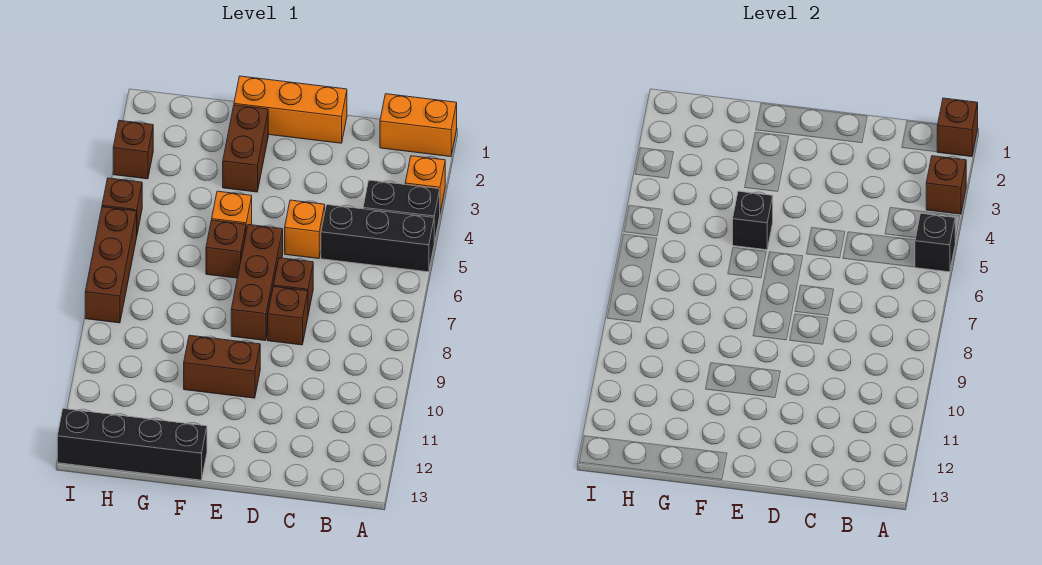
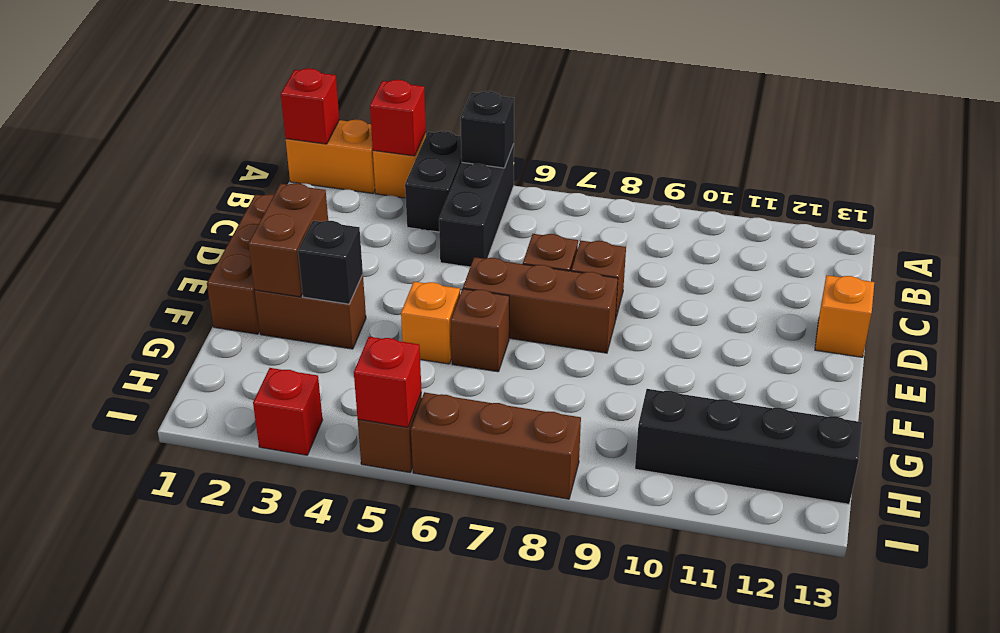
orange 1x2 brick [380,94,457,157] -> orange 1x2 brick turned to [286,120,375,194]
brown 1x1 brick [937,98,978,157] -> red 1x1 brick [281,68,339,144]
brown 1x1 brick [926,156,966,214] -> red 1x1 brick [370,80,426,156]
orange 1x3 brick [234,76,347,143] -> brown 1x3 brick [207,194,274,334]
orange 1x1 brick [285,200,325,259] -> orange 1x1 brick moved to [815,275,874,357]
brown 1x2 brick [184,335,260,398] -> brown 1x2 brick moved to [249,183,328,297]
black 1x1 brick [733,191,773,250] -> black 1x1 brick moved to [298,221,363,304]
black 1x4 brick [57,409,207,480] -> black 1x4 brick turned to [635,389,862,504]
brown 1x1 brick [113,120,153,179] -> red 1x1 brick [253,368,323,455]
none -> red 1x1 brick [354,337,422,427]

